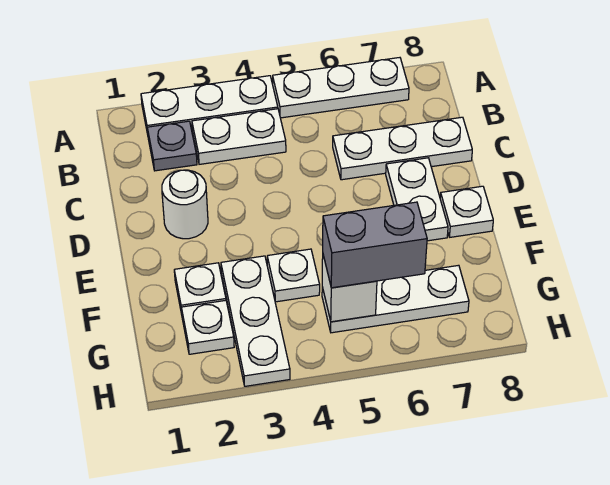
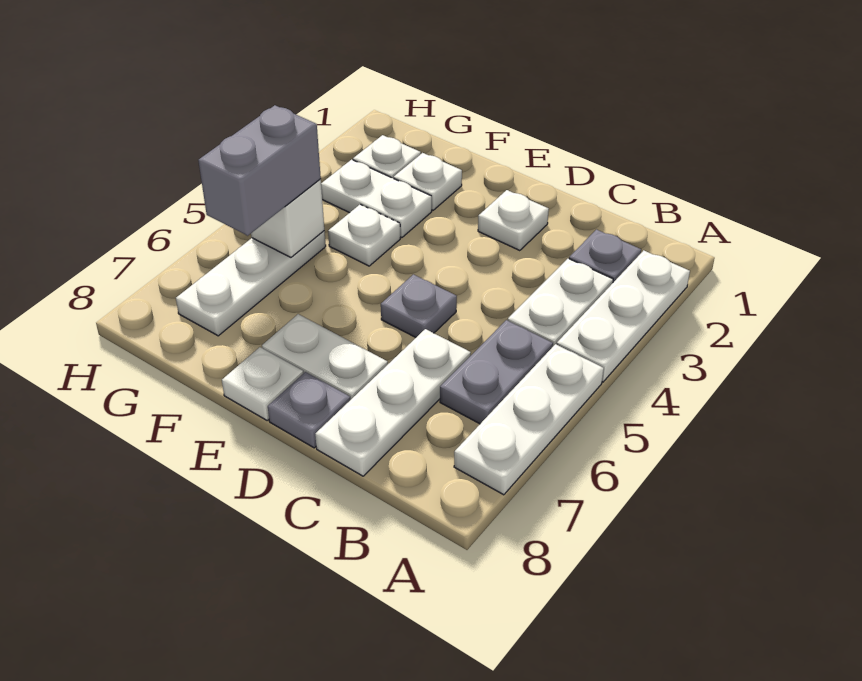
none -> grey 1x2 plate [440,320,553,424]
white 1x1 round brick [162,170,208,239] -> white 1x1 plate [478,190,549,251]
none -> grey 1x1 plate [381,274,457,337]
none -> grey 1x1 plate [268,372,350,448]
white 1x3 plate [221,256,290,386] -> white 1x2 plate [321,160,432,238]

